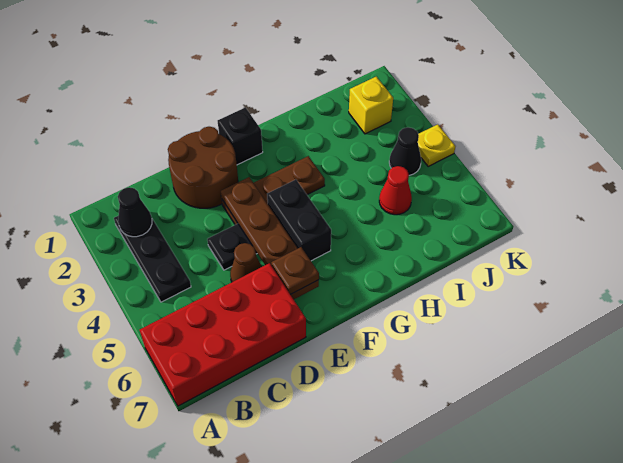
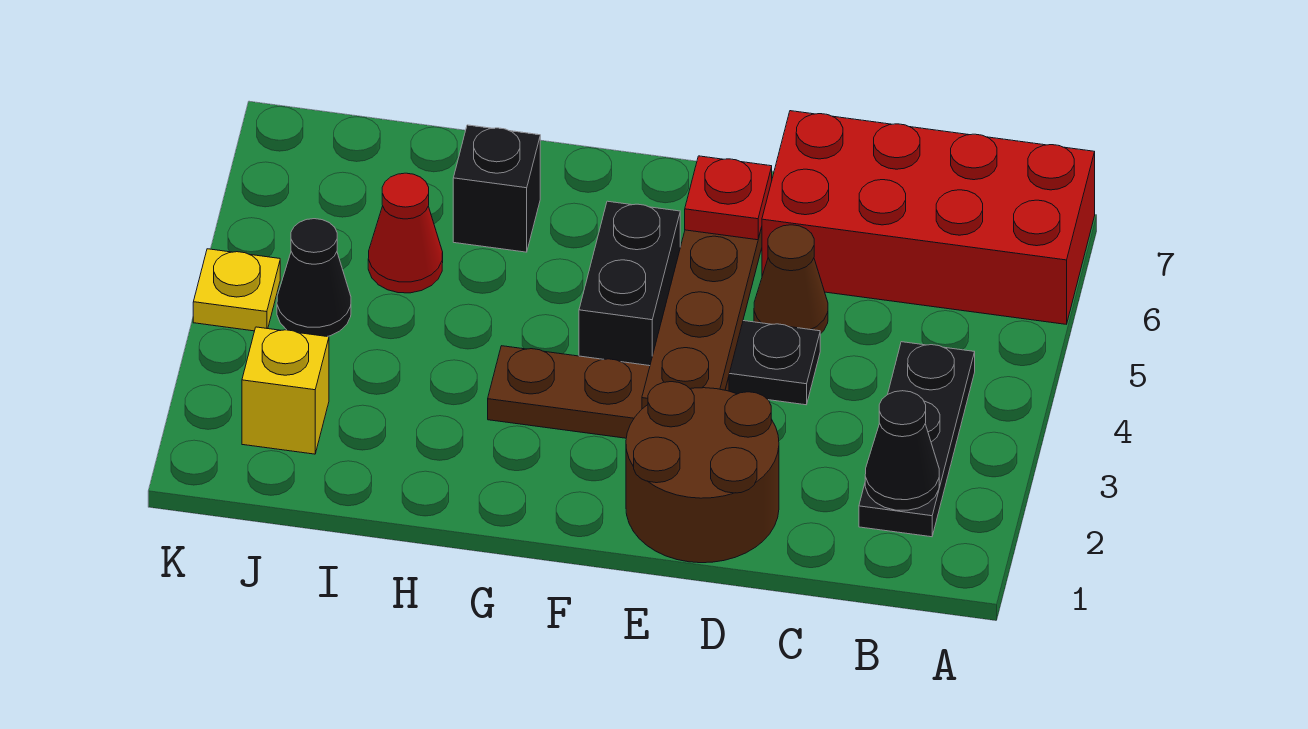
brown 1x1 plate [271,247,319,294] -> red 1x1 plate [685,156,772,240]
black 1x1 brick [218,108,263,165] -> black 1x1 brick moved to [453,125,540,252]

